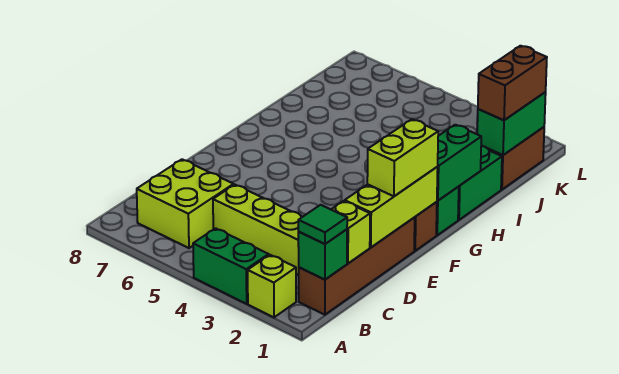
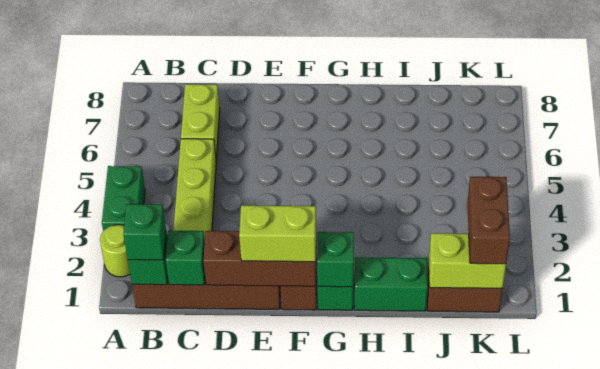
lime 1x1 brick [248,255,296,317] -> lime 1x1 round brick [100,225,130,277]
green 1x1 tile [298,205,347,244] -> green 1x1 brick [123,204,166,260]
lime 2x2 brick [137,159,234,248] -> lime 1x2 brick [181,84,220,160]
lime 1x1 brick [331,201,370,263] -> green 1x1 brick [166,230,205,285]
lime 1x3 brick [345,167,438,247] -> brown 1x3 brick [203,231,316,286]
green 1x2 brick [437,125,481,201] -> green 1x1 brick [317,232,354,287]
green 1x2 brick [477,92,546,155] -> lime 1x2 brick [429,233,506,288]
brown 1x2 brick [478,46,547,120] -> brown 1x2 brick turned to [467,177,510,264]

